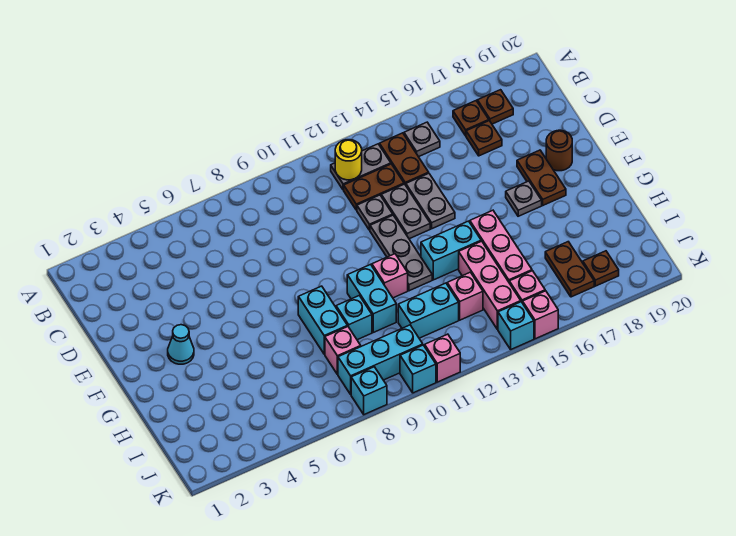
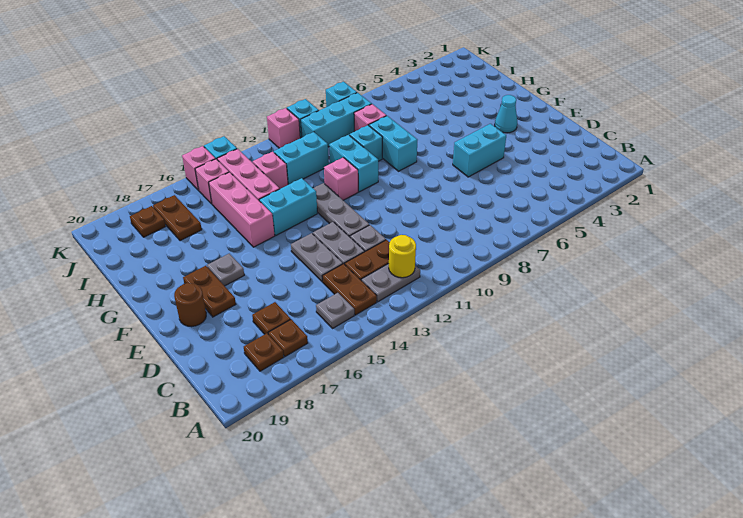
none -> cyan 1x2 brick [453,124,506,177]

